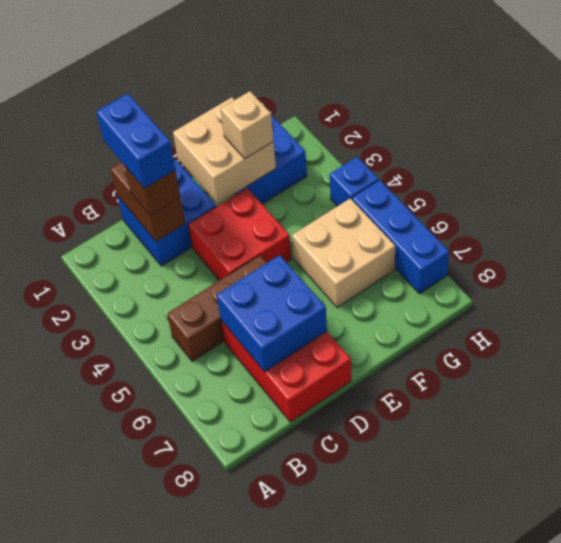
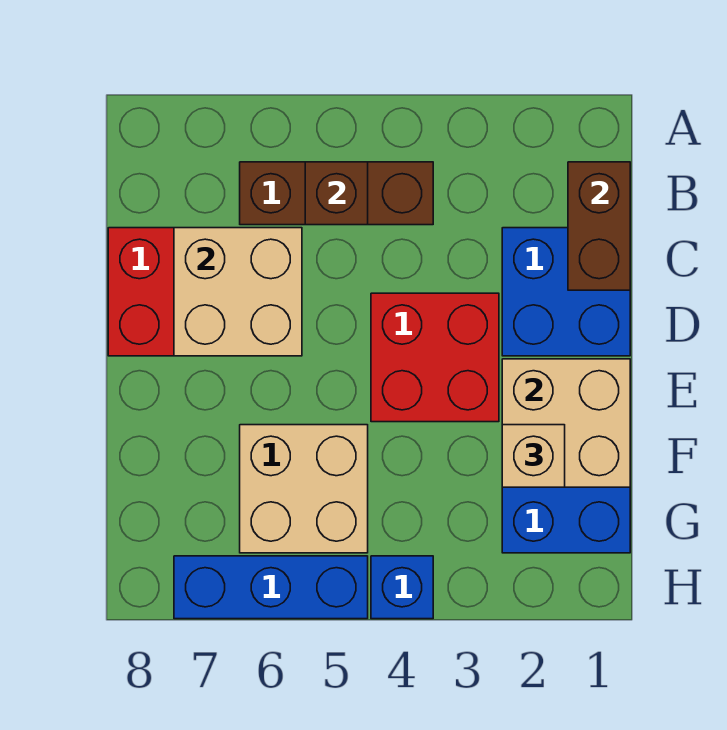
brown 1x3 brick [167,255,266,361] -> brown 1x3 brick turned to [240,162,433,225]
brown 1x2 brick [111,162,185,241] -> brown 1x2 brick turned to [568,162,630,290]
blue 1x2 brick [96,94,175,188] -> none
brown 1x1 brick [124,165,181,216] -> brown 1x1 brick moved to [305,162,368,225]
blue 2x2 brick [217,255,327,372] -> tan 2x2 brick [174,228,302,356]

